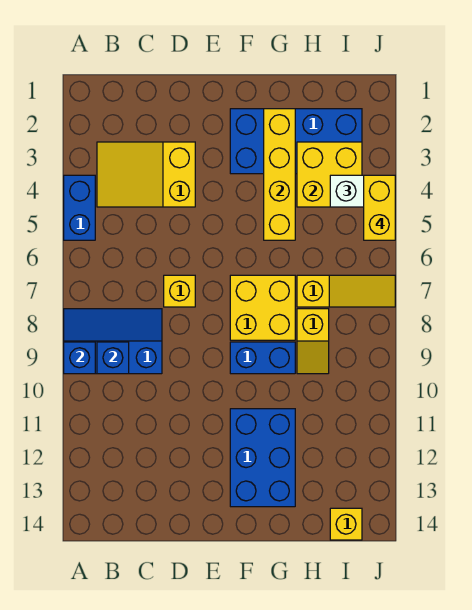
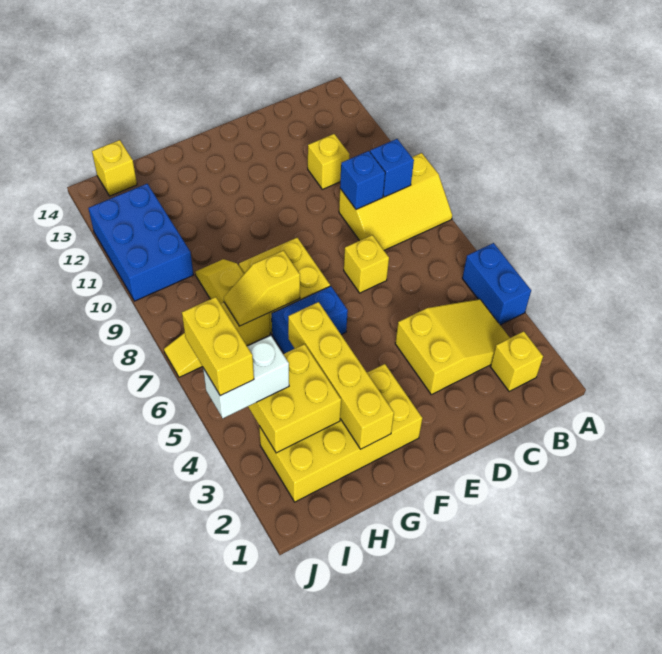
blue 2x3 slope [64,309,162,374] -> yellow 2x3 slope [339,153,452,250]
blue 1x1 brick [64,342,95,374] -> blue 1x1 brick moved to [340,151,385,209]
none -> yellow 1x1 brick [490,331,543,391]
none -> yellow 1x1 brick [308,134,350,189]
blue 2x4 brick [230,109,362,174] -> yellow 2x4 brick [259,364,422,502]
blue 1x2 brick [230,342,295,374] -> blue 1x2 brick moved to [272,286,348,354]
blue 2x3 brick [230,409,295,507] -> blue 2x3 brick moved to [88,184,193,301]
none -> yellow 1x2 slope [224,251,300,326]

